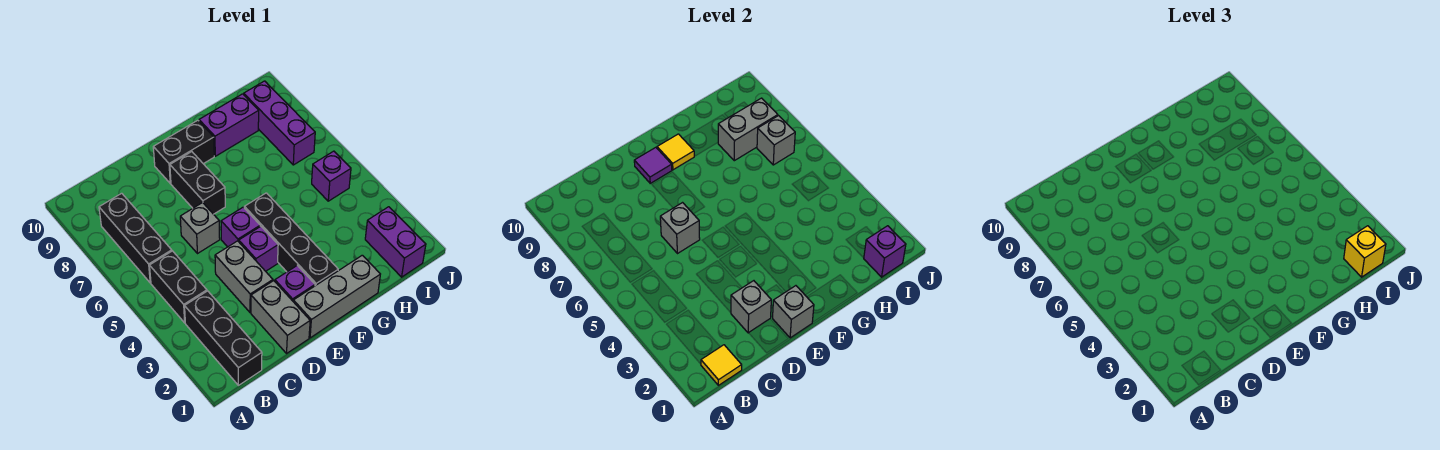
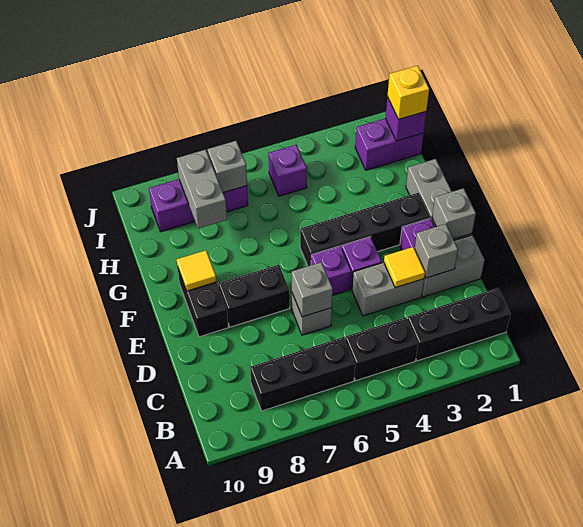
yellow 1x1 tile [701,345,742,385] -> yellow 1x1 tile moved to [384,247,425,288]
purple 1x1 tile [634,147,672,183] -> none
purple 1x2 brick [199,94,259,156] -> none

